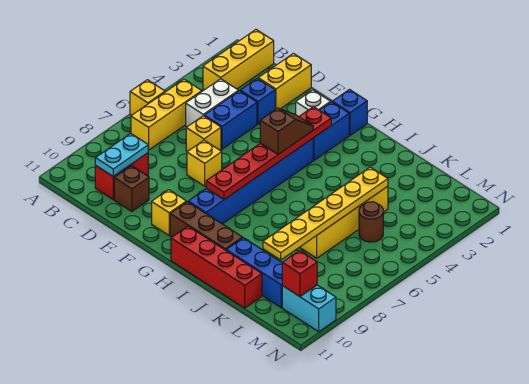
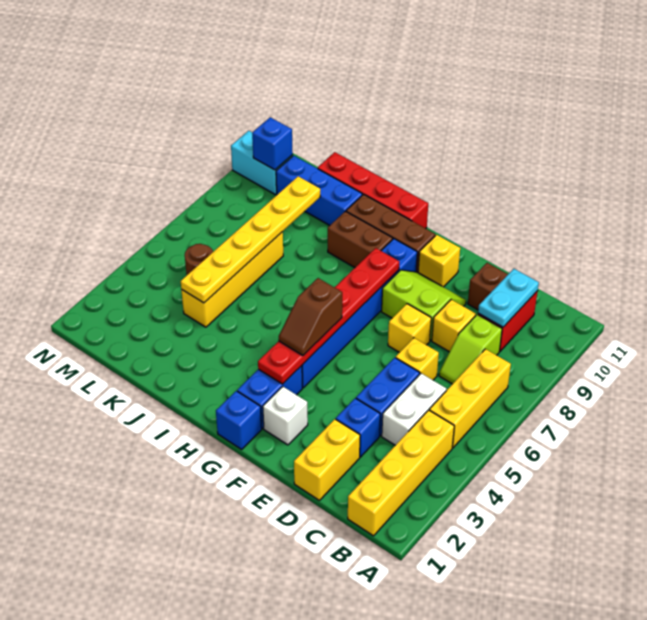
yellow 1x1 brick [130,80,165,115] -> yellow 1x1 brick moved to [432,300,476,352]
yellow 1x3 brick [203,30,274,90] -> yellow 1x4 brick [348,410,454,536]
none -> lime 1x2 slope [439,314,502,384]
none -> lime 2x2 slope [382,270,466,341]
none -> brown 1x2 brick [328,211,393,268]
red 1x1 brick [282,250,317,296] -> blue 1x1 brick [252,117,293,170]

